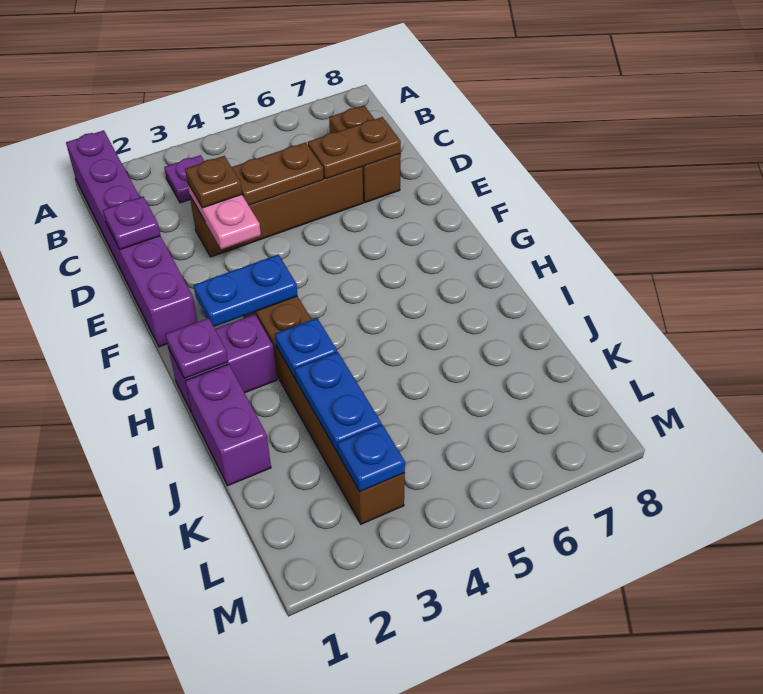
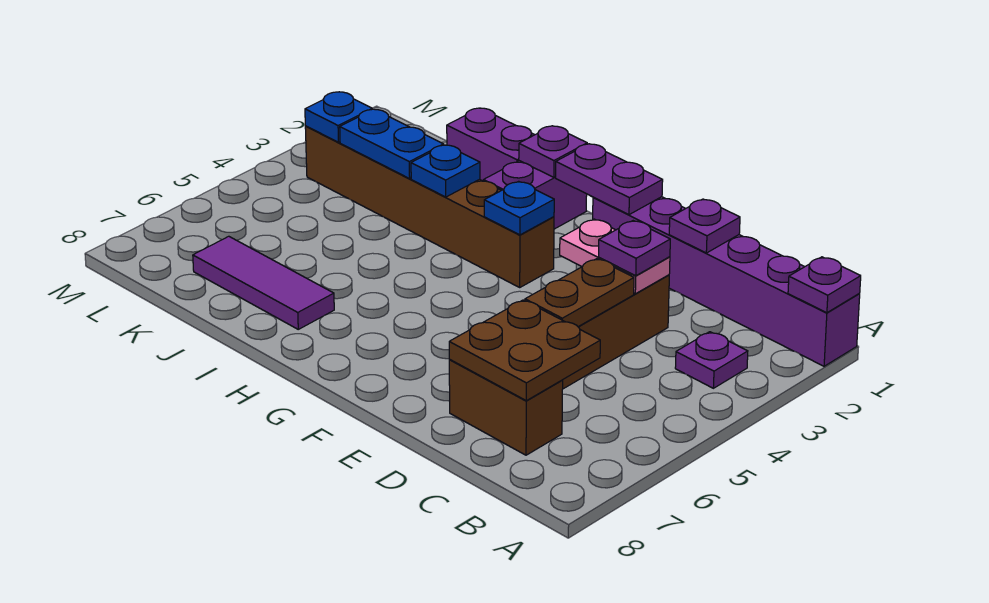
none -> purple 1x1 plate [788,257,861,313]
brown 1x1 plate [185,156,242,208] -> purple 1x1 plate [599,221,670,276]
brown 1x2 plate [308,117,401,179] -> brown 2x2 plate [449,300,600,401]
none -> purple 1x2 plate [556,144,663,215]
blue 1x2 plate [194,255,298,327] -> blue 1x1 plate [484,181,554,235]
none -> purple 1x3 tile [193,236,334,329]

